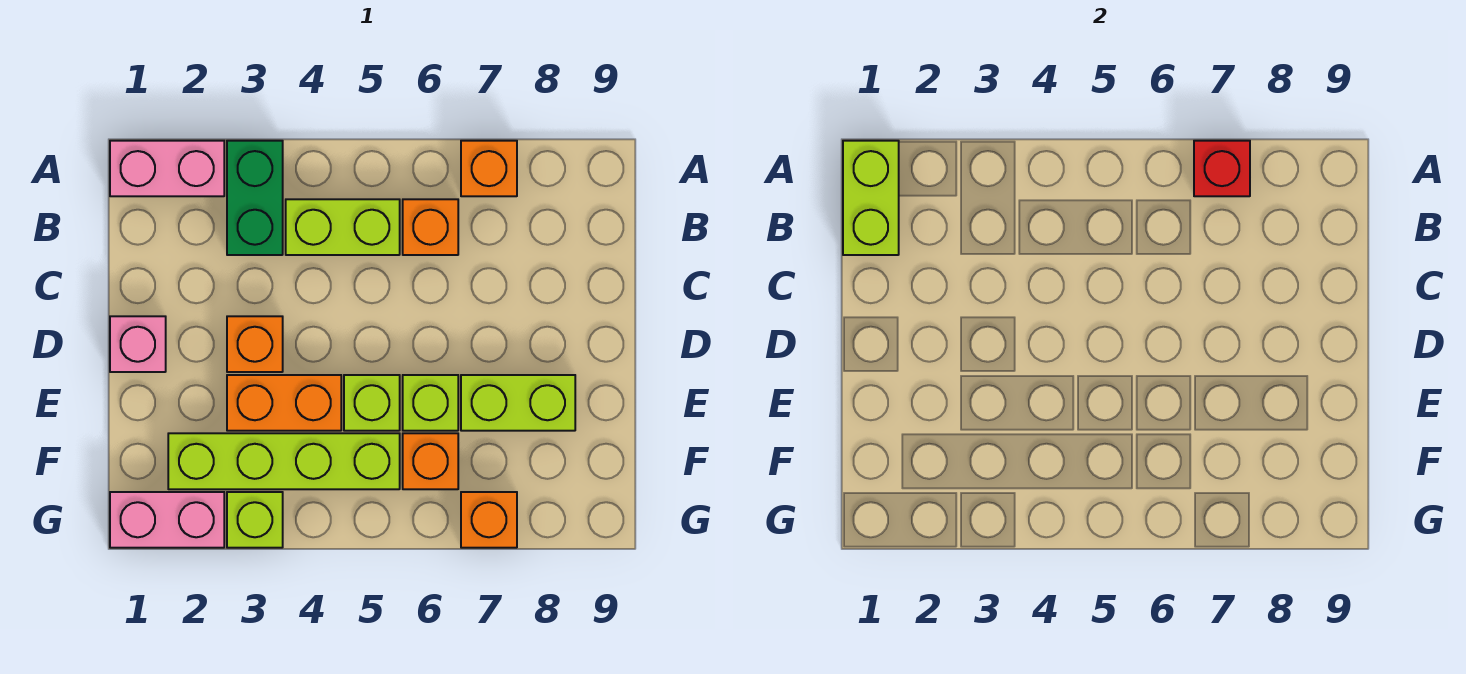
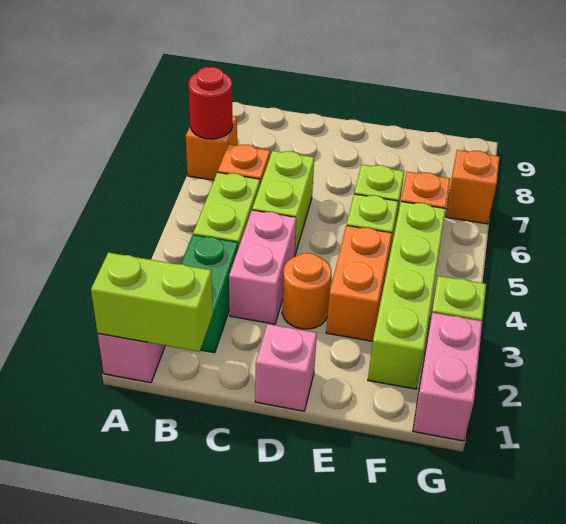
green 1x2 brick [227,141,283,255] -> green 1x2 brick turned to [181,235,238,353]
red 1x1 brick [1194,141,1250,196] -> red 1x1 round brick [188,67,233,139]
none -> pink 1x2 brick [229,210,296,324]
orange 1x1 brick [227,316,283,372] -> orange 1x1 round brick [282,253,331,329]
lime 1x2 brick [461,375,575,431] -> lime 1x2 brick moved to [252,151,314,254]

